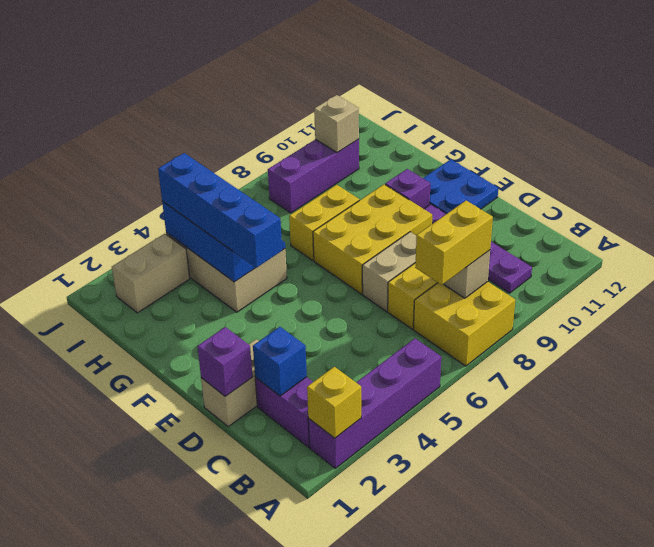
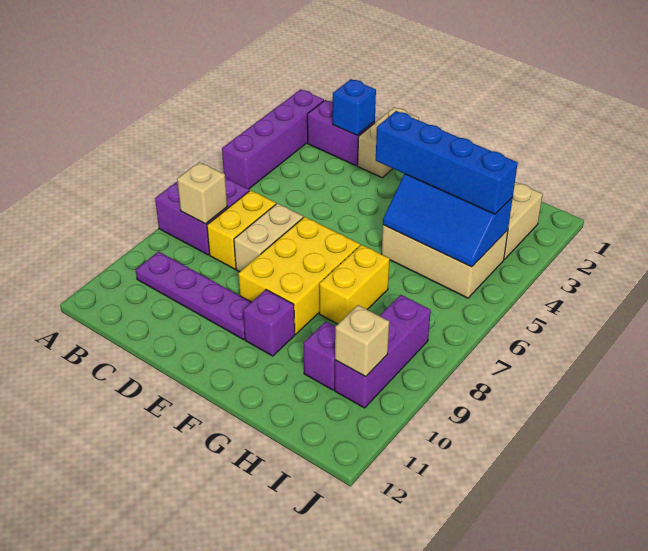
yellow 1x1 brick [307,367,361,438] -> none
yellow 2x2 brick [414,282,515,366] -> purple 2x2 brick [155,178,249,255]
yellow 1x2 brick [415,201,493,285] -> none
purple 1x1 brick [197,327,252,396] -> purple 1x1 brick moved to [303,322,335,390]
blue 2x2 plate [423,159,498,214] -> none

